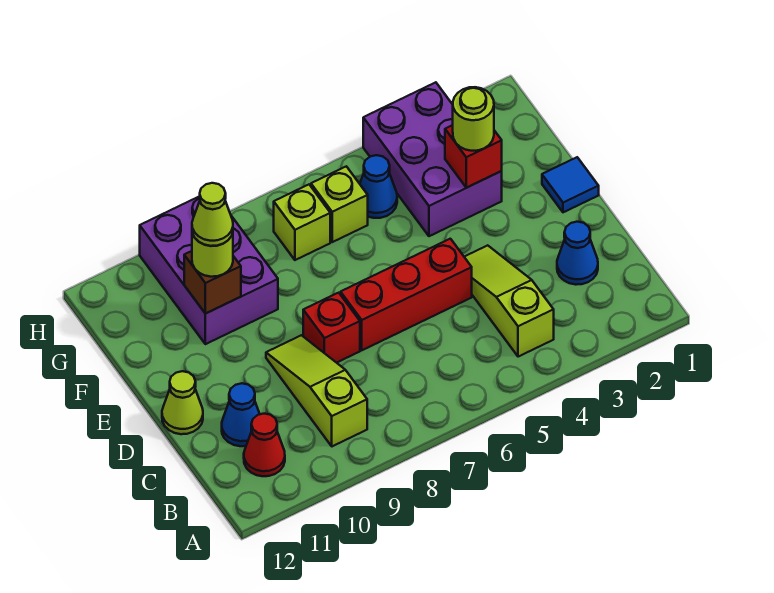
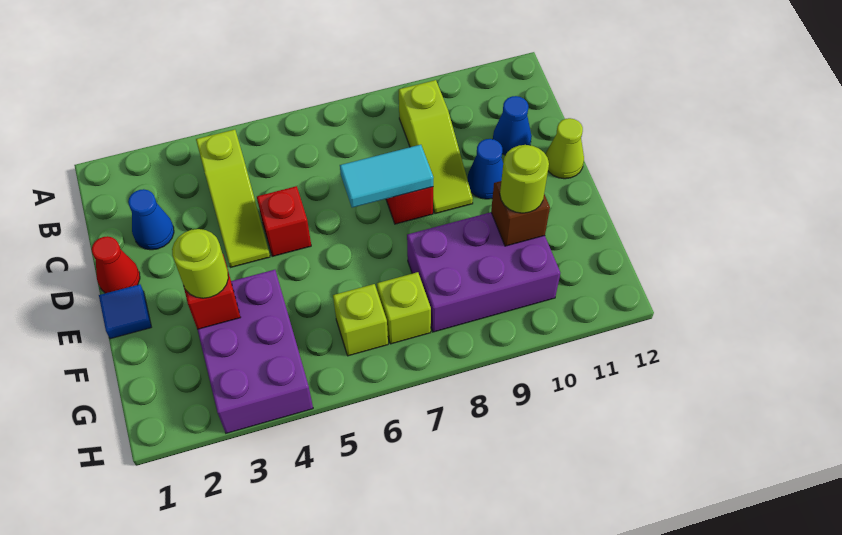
red 1x1 cone [244,414,285,476] -> red 1x1 cone moved to [92,236,140,293]
red 1x3 brick [341,239,472,350] -> red 1x1 brick [257,186,311,257]
none -> cyan 1x2 tile [340,145,433,208]
purple 2x3 brick [140,196,278,344] -> purple 2x3 brick turned to [407,212,560,332]
lime 1x1 cone [192,183,233,246] -> none
blue 1x1 cone [360,155,397,218] -> blue 1x1 cone moved to [467,139,503,199]

